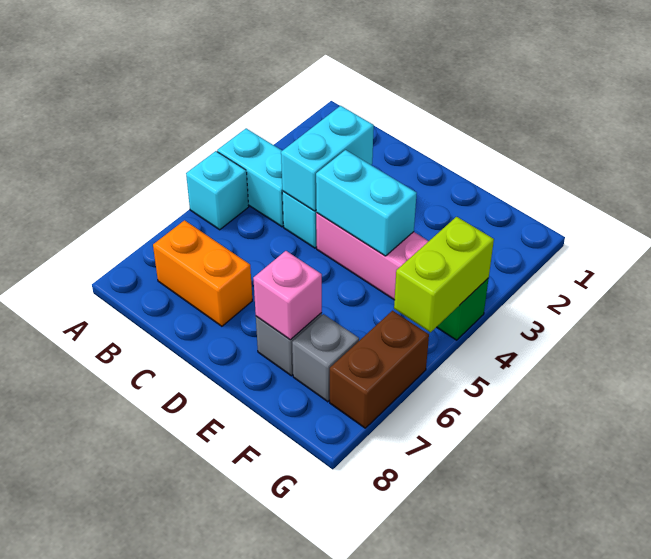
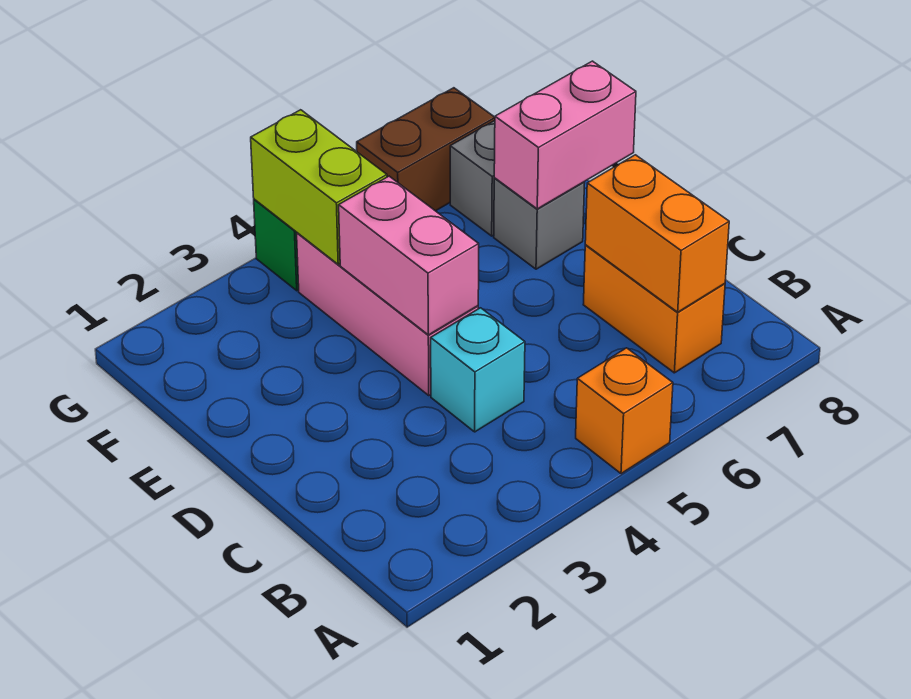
cyan 1x2 brick [217,128,284,227] -> none
cyan 1x1 brick [186,151,249,230] -> orange 1x1 brick [576,348,673,474]
none -> orange 1x2 brick [585,155,729,312]
cyan 1x2 brick [281,106,374,211] -> none
cyan 1x2 brick [316,150,417,256] -> pink 1x2 brick [339,176,479,335]
pink 1x1 brick [253,251,322,340] -> pink 1x2 brick [494,61,636,209]
lime 1x2 brick [394,217,494,332] -> lime 1x2 brick turned to [251,110,387,264]

